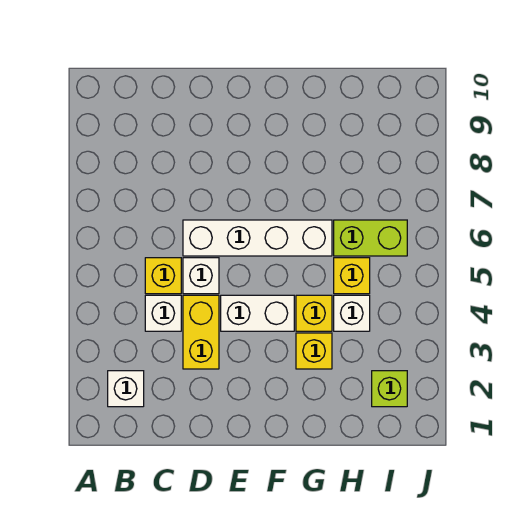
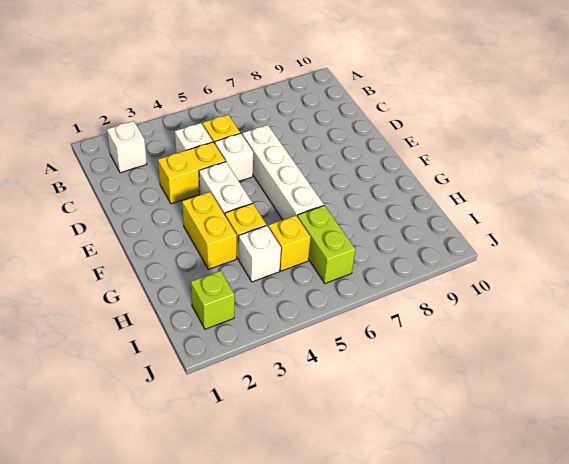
yellow 1x1 brick [296,333,332,369] -> yellow 1x2 brick [182,192,237,269]

